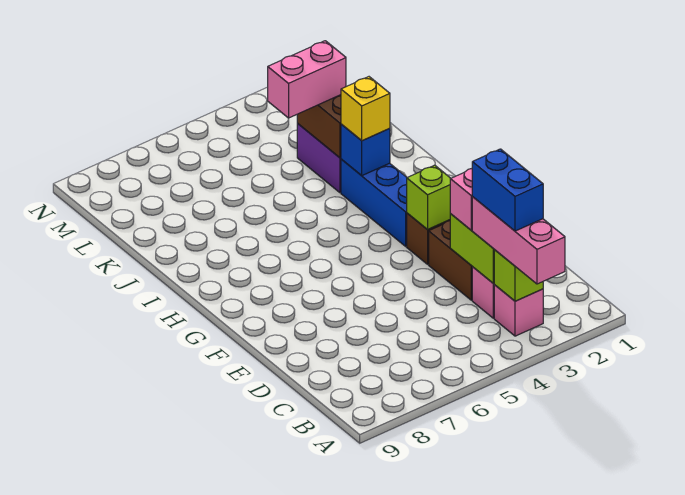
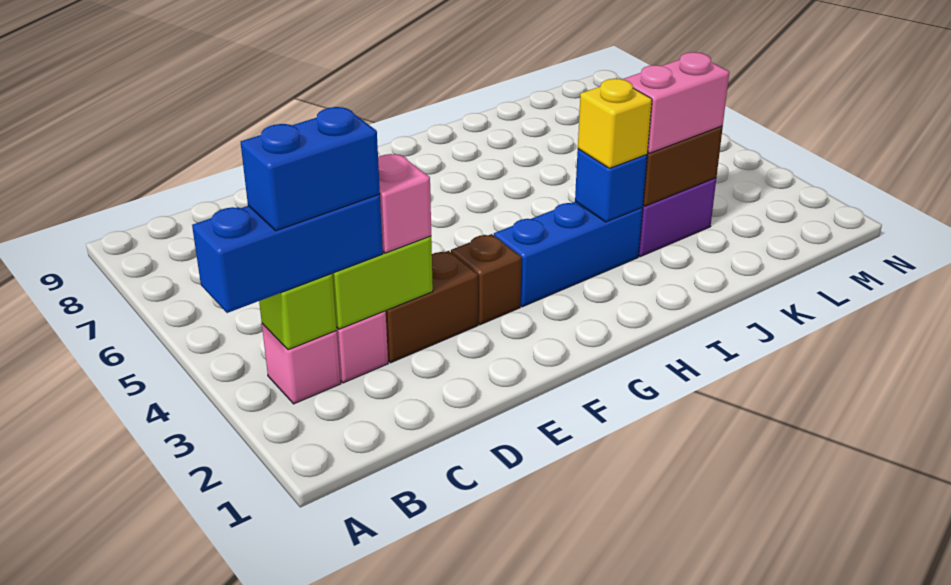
pink 1x3 brick [472,197,565,284] -> blue 1x3 brick [192,194,383,313]
lime 1x1 brick [407,165,451,230] -> none
pink 1x2 brick [268,41,346,118] -> pink 1x2 brick turned to [623,52,729,153]

